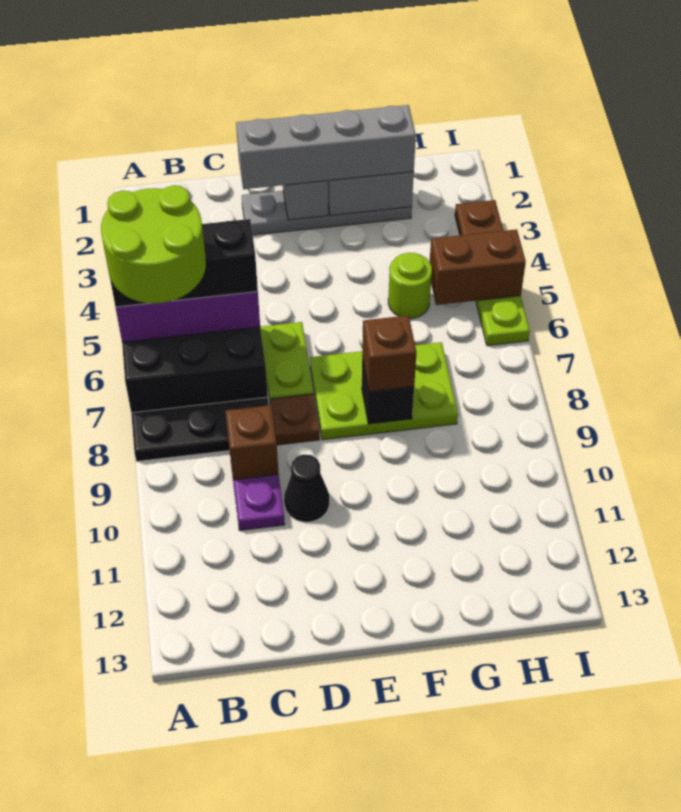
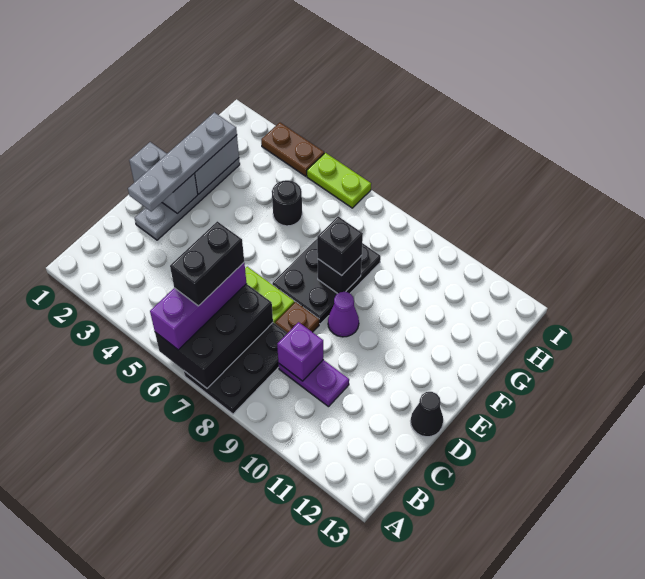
black 1x3 brick [110,219,258,307] -> black 1x2 brick [170,221,244,306]
lime 2x2 round brick [101,185,206,303] -> none
brown 1x1 brick [225,405,278,480] -> purple 1x1 brick [277,322,323,381]
grey 1x4 brick [236,105,416,189] -> grey 1x4 plate [128,112,237,211]
black 1x1 cone [284,454,329,522] -> black 1x1 cone moved to [411,392,443,437]
lime 2x3 plate [310,342,458,440] -> black 2x3 plate [272,239,381,324]
none -> purple 1x1 cone [328,292,359,337]
brown 1x1 brick [362,315,417,392] -> black 1x1 brick [317,216,363,275]
lime 1x1 round brick [388,253,432,319] -> black 1x1 round brick [272,180,302,226]
brown 1x2 brick [430,229,526,305] -> none

